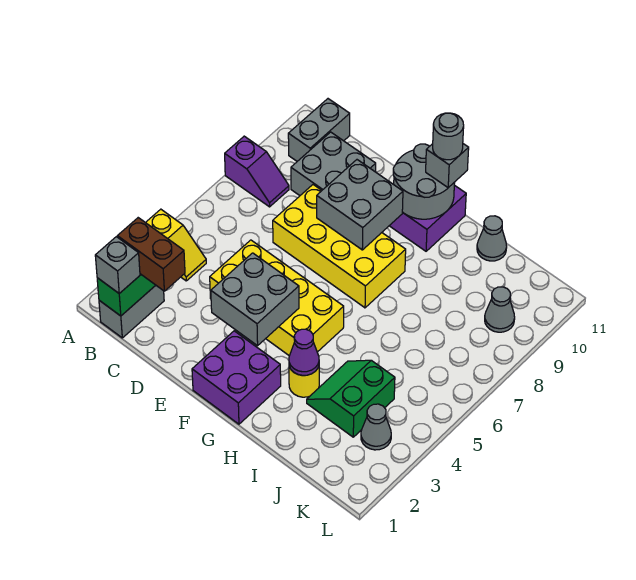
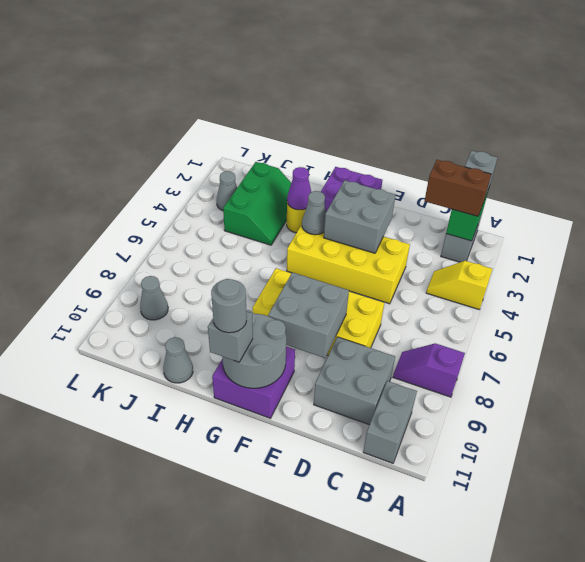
none -> grey 1x1 cone [302,191,326,235]
green 2x2 slope [307,360,395,437] -> green 2x3 slope [223,162,291,245]

